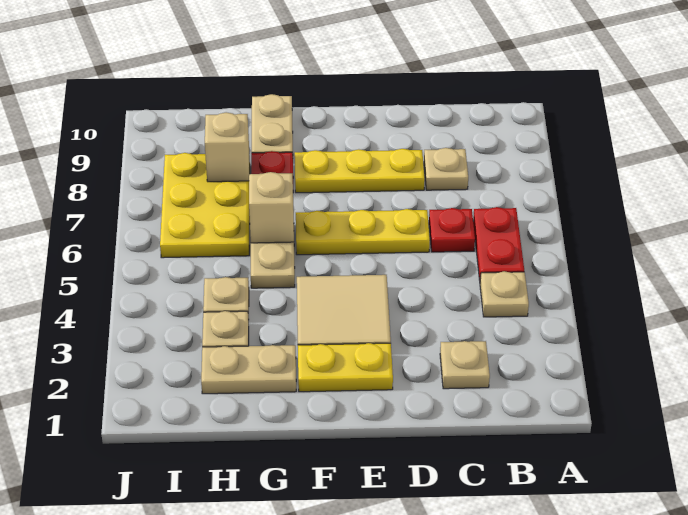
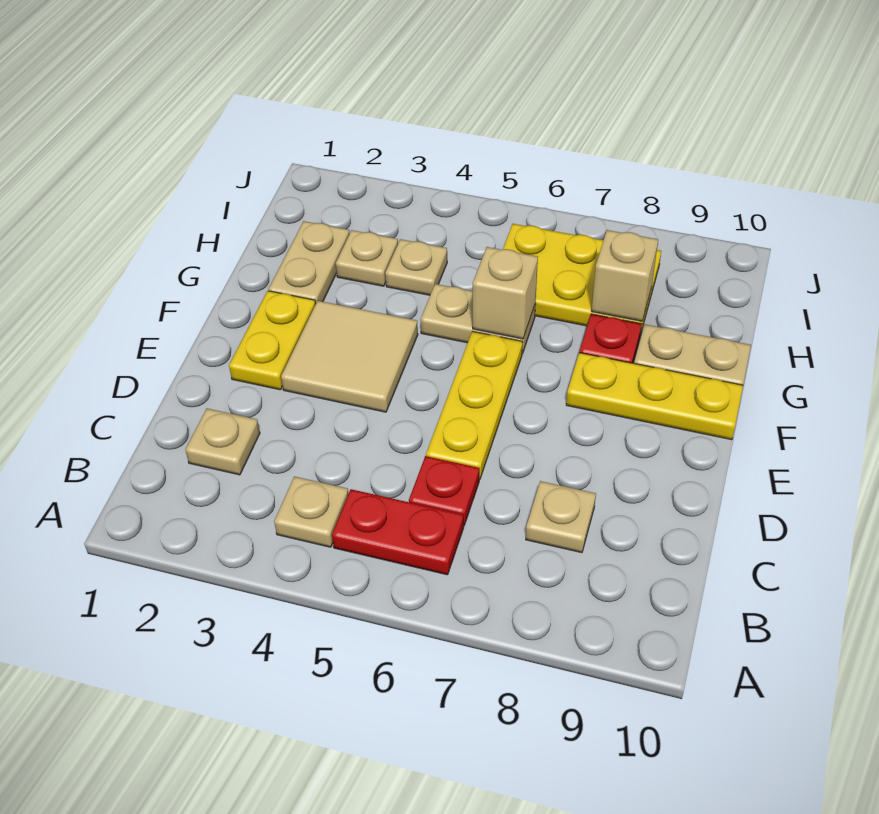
yellow 1x3 plate [295,149,425,193] -> yellow 1x3 plate turned to [566,353,743,440]

